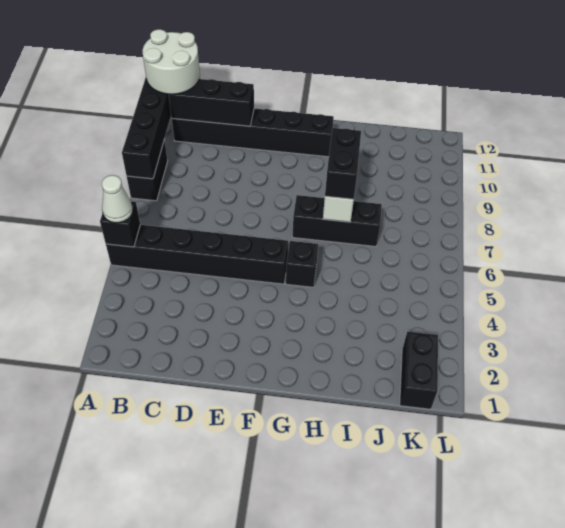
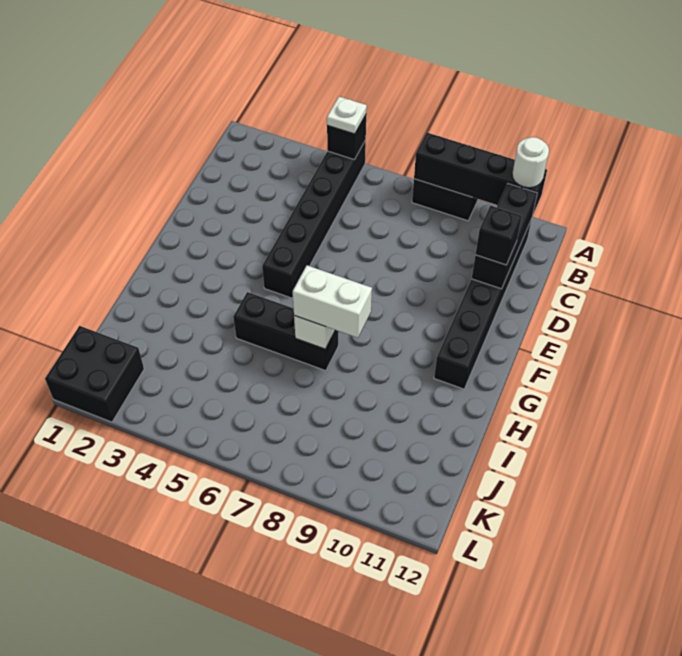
white 1x1 cone [102,175,133,223] -> white 1x1 plate [327,97,367,134]
white 2x2 round brick [142,29,200,94] -> white 1x1 round brick [512,137,549,188]
black 1x1 brick [286,241,318,287] -> black 1x1 brick moved to [475,206,522,265]
black 1x3 brick [292,195,382,246] -> black 1x3 brick turned to [233,292,338,371]
black 1x2 brick [325,128,361,199] -> white 1x2 brick [293,265,372,338]
black 1x2 brick [400,332,438,409] -> black 2x2 brick [45,326,144,422]

